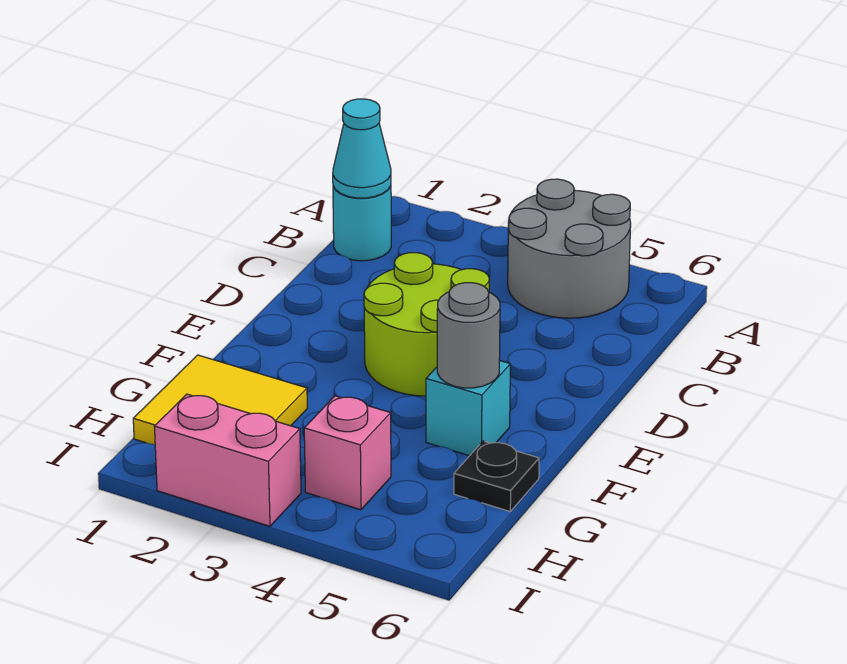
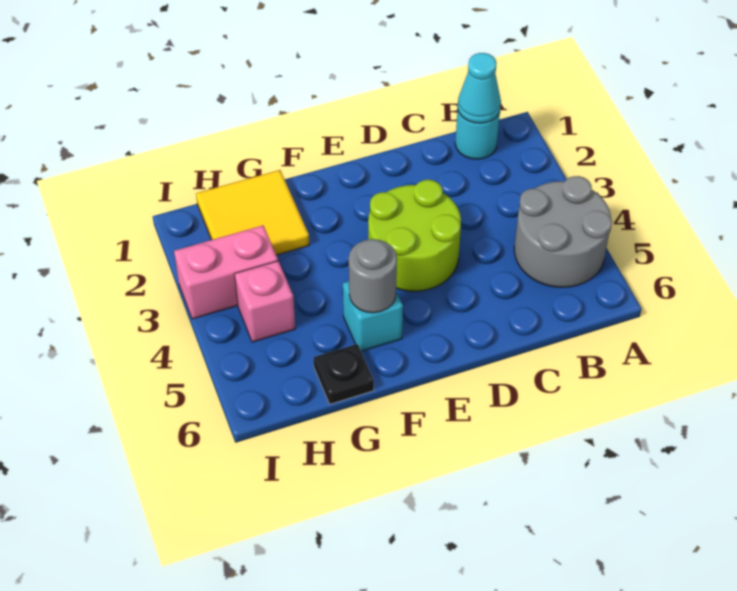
pink 1x2 brick [154,394,301,526] -> pink 1x2 brick turned to [174,226,278,319]

